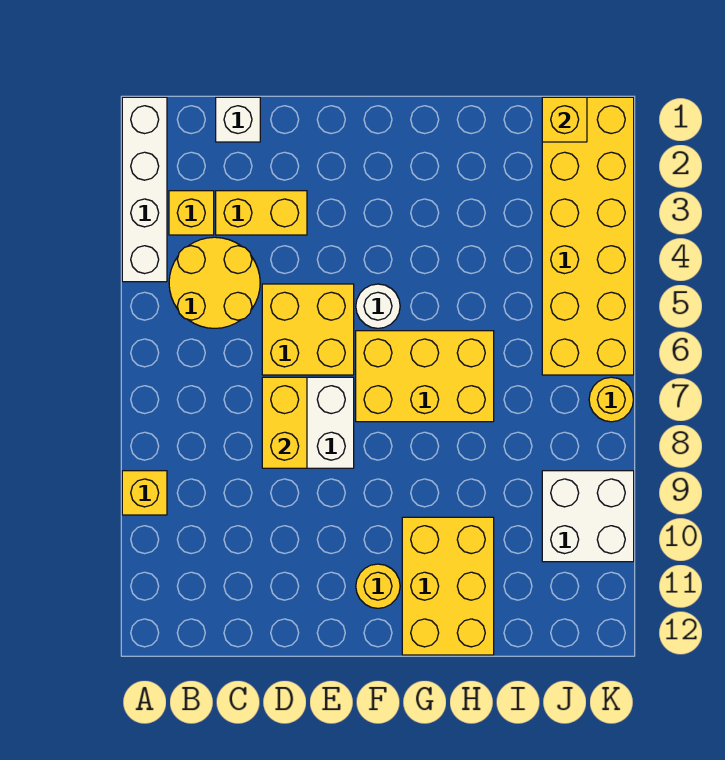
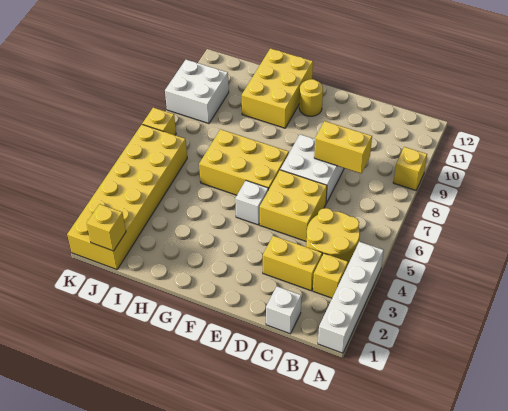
yellow 1x2 brick [262,377,307,468] -> yellow 1x2 brick turned to [314,121,372,173]
white 1x1 round brick [356,284,400,328] -> white 1x1 brick [235,181,268,225]
yellow 1x1 round brick [589,377,634,422] -> yellow 1x1 brick [142,108,176,135]

